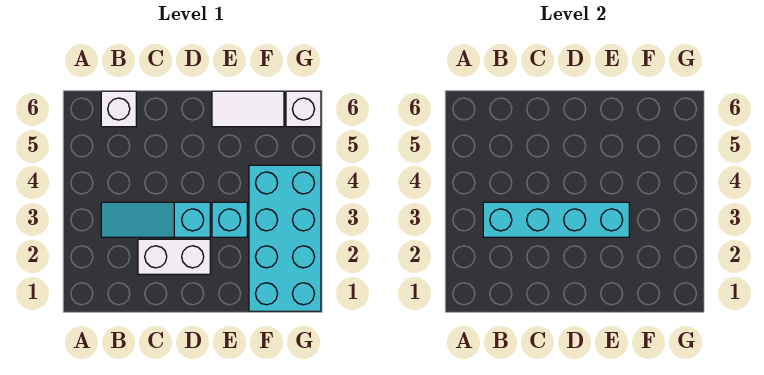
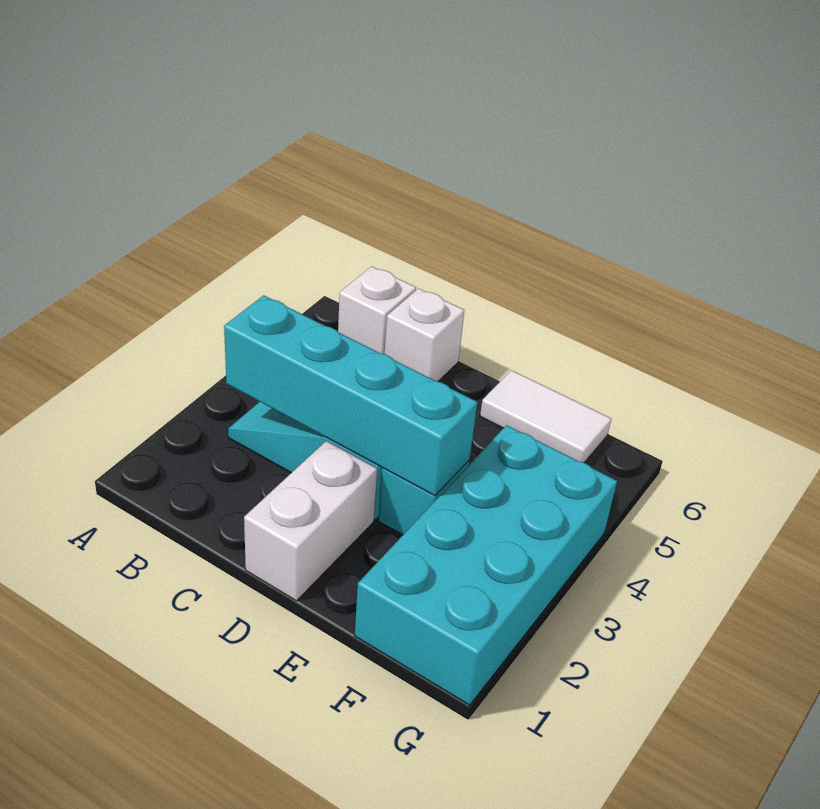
white 1x2 brick [138,239,210,274] -> white 1x2 brick turned to [244,441,377,601]
white 1x1 brick [286,91,321,127] -> white 1x1 brick moved to [385,288,464,382]

